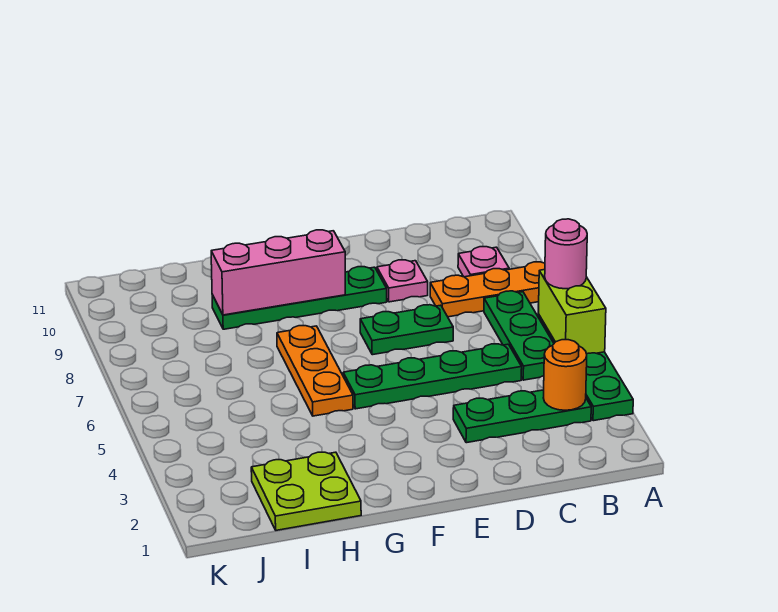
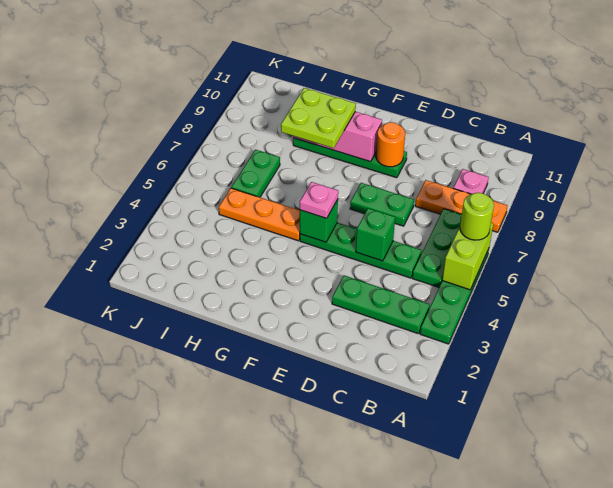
pink 1x1 round brick [545,219,587,289] -> lime 1x1 round brick [460,193,494,240]
orange 1x1 round brick [543,340,587,410] -> orange 1x1 round brick moved to [376,122,405,167]
none -> green 1x1 brick [356,208,395,261]
pink 1x1 plate [377,260,428,302] -> pink 1x1 plate moved to [300,182,338,218]
none -> green 1x1 brick [300,199,338,242]
orange 1x3 plate [277,326,353,416] -> orange 1x3 plate turned to [219,188,300,241]
lime 2x2 plate [251,452,361,530] -> lime 2x2 plate moved to [281,88,356,148]
none -> green 1x2 plate [231,150,280,197]

